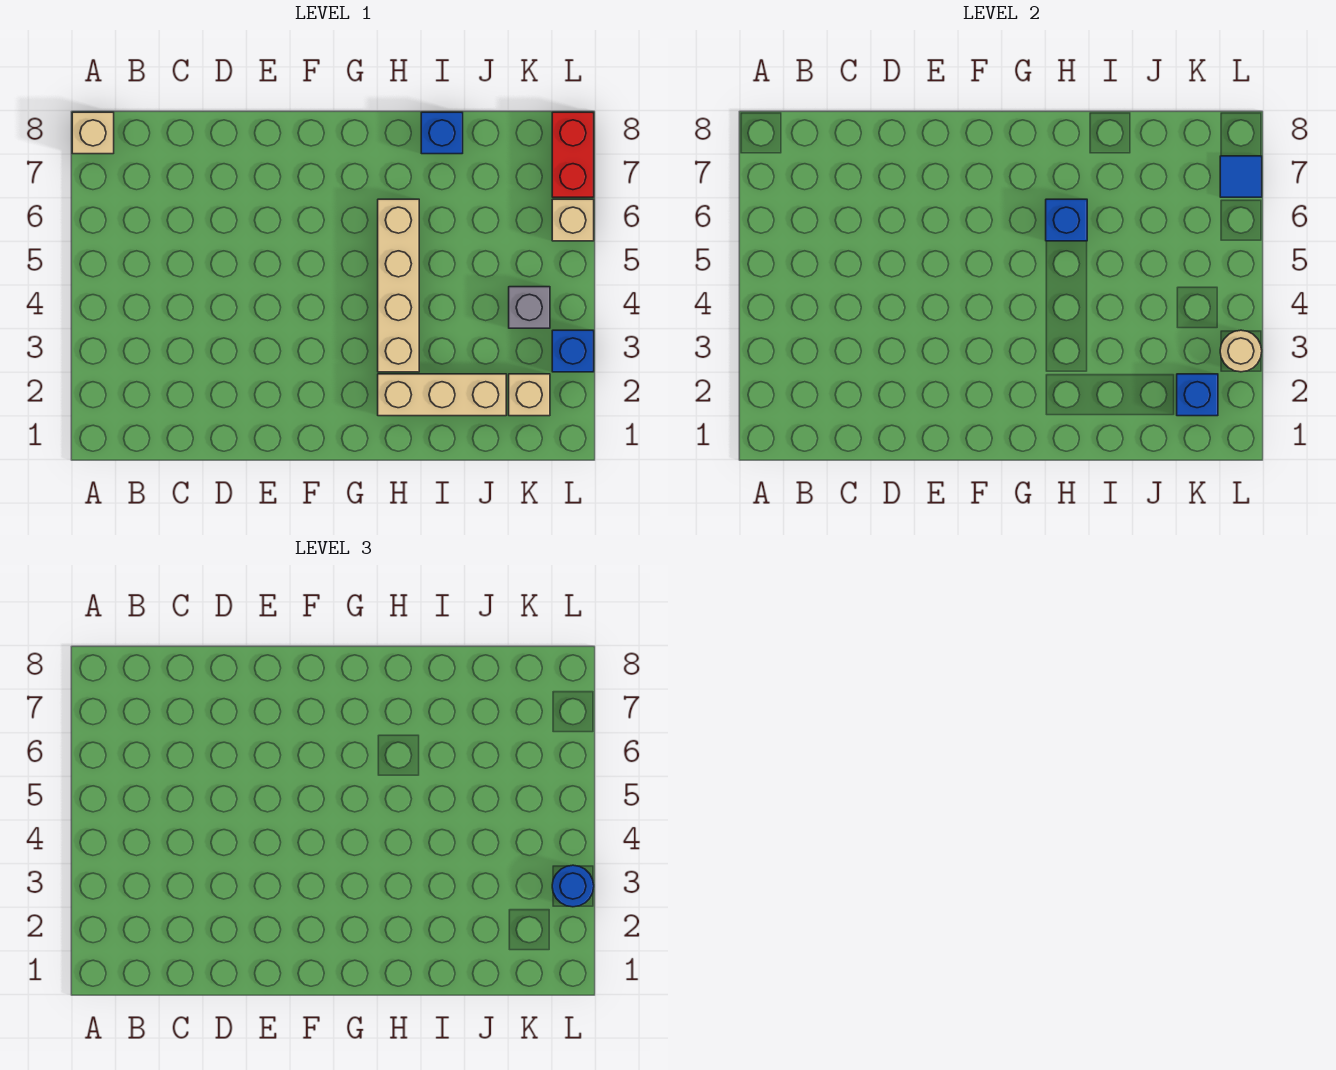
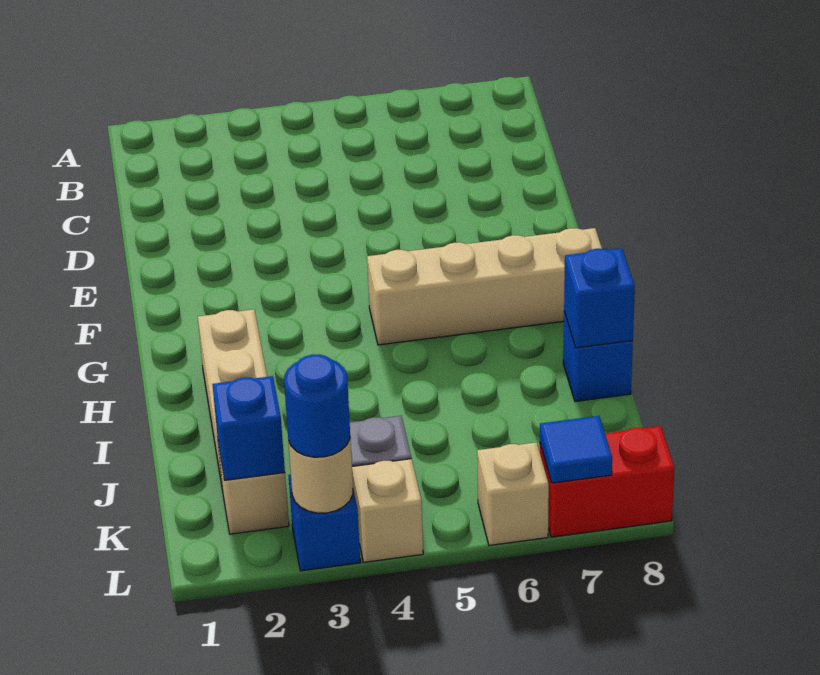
tan 1x1 brick [72,112,114,154] -> tan 1x1 brick moved to [352,459,423,562]
tan 1x4 brick [378,199,419,372] -> tan 1x4 brick moved to [367,228,602,345]
blue 1x1 brick [1046,199,1087,241] -> blue 1x1 brick moved to [564,248,635,348]

